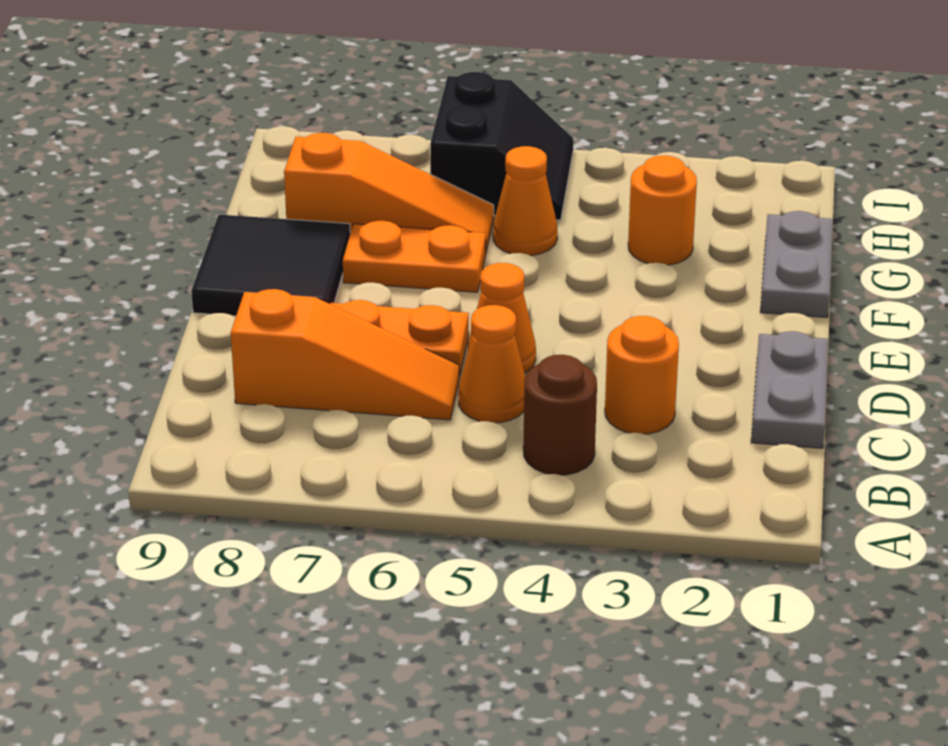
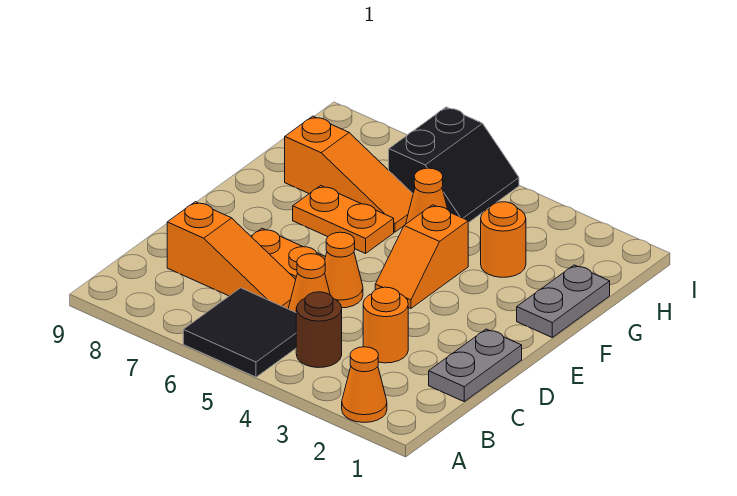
none -> orange 1x1 cone [342,347,387,423]
none -> orange 1x2 slope [375,205,468,308]
black 2x2 tile [191,215,350,316] -> black 2x2 tile moved to [183,288,296,377]

